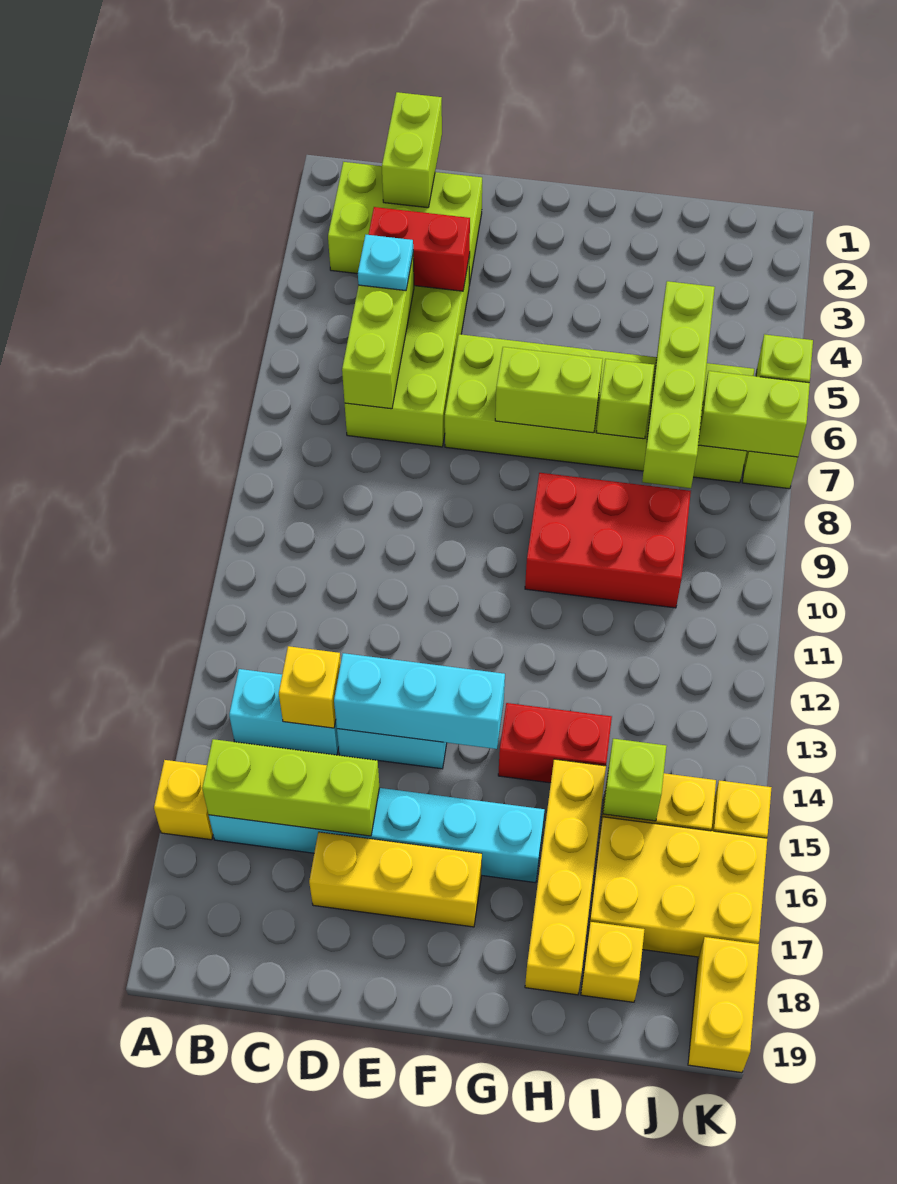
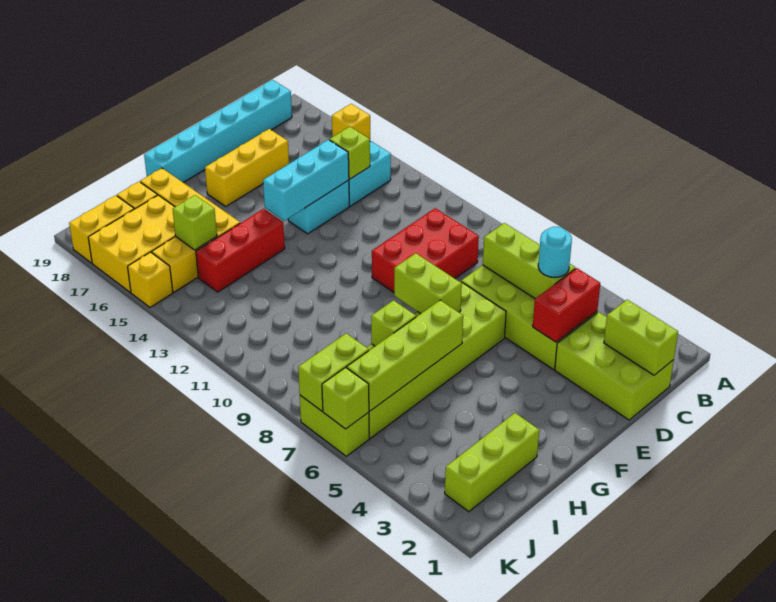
lime 2x3 brick [328,162,482,286] -> lime 2x3 brick turned to [555,312,674,420]
cyan 1x6 brick [209,788,545,883] -> cyan 1x6 brick moved to [144,80,292,183]
lime 1x3 brick [202,739,379,836] -> lime 1x3 brick moved to [445,413,539,512]
cyan 1x1 plate [358,235,413,291] -> cyan 1x1 round brick [538,227,572,277]
yellow 1x1 brick [279,646,341,728] -> lime 1x1 brick [329,127,370,179]
lime 1x2 brick [495,347,603,433] -> lime 1x2 brick turned to [394,253,462,314]
red 2x3 brick [525,473,691,608] -> red 2x3 brick moved to [372,208,479,292]
red 1x2 brick [498,703,612,783] -> red 1x3 brick [196,209,285,292]
lime 1x4 brick [642,281,715,488] -> lime 1x4 brick turned to [347,300,463,411]
yellow 1x2 brick [688,937,759,1073] -> yellow 1x2 brick turned to [69,195,134,263]

